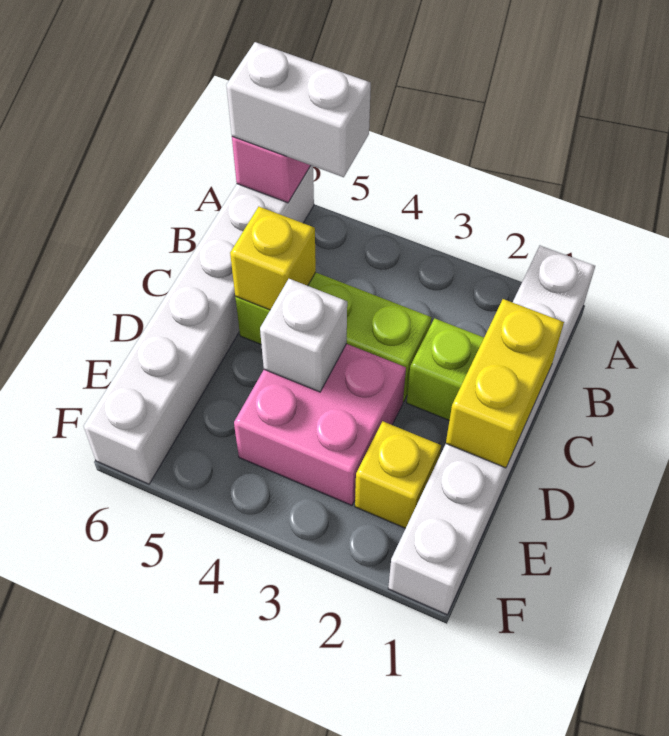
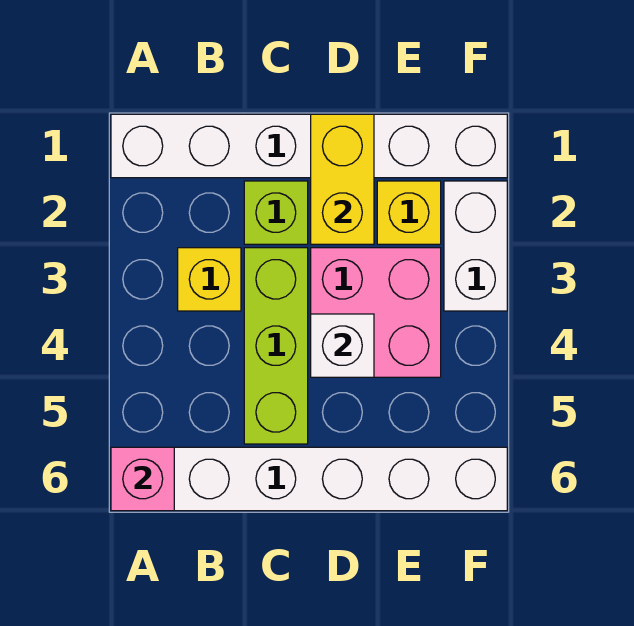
white 1x2 brick [226,42,371,177] -> white 1x2 brick moved to [444,181,507,311]
yellow 1x2 brick [446,299,564,468] -> yellow 1x2 brick turned to [311,114,374,244]
yellow 1x1 brick [230,207,316,310] -> yellow 1x1 brick moved to [178,248,241,311]

